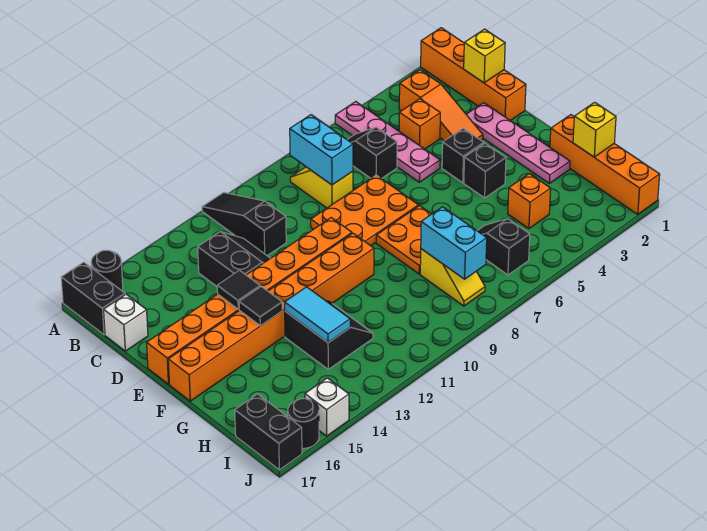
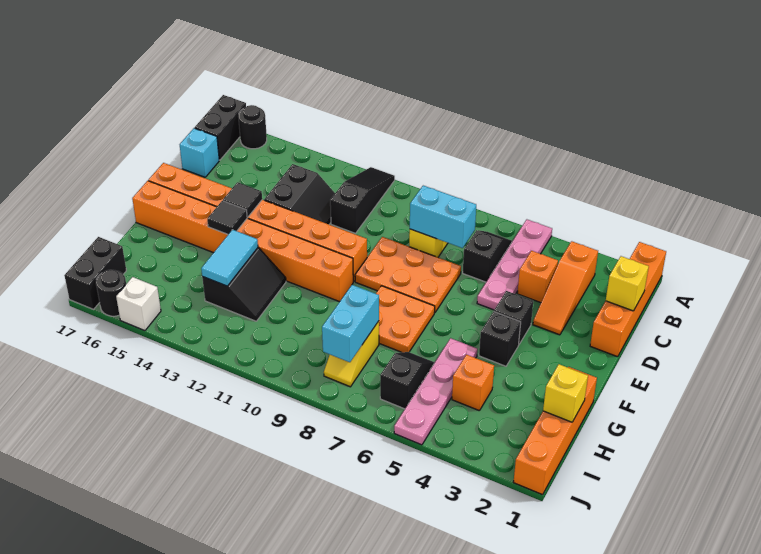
cyan 1x2 brick [290,115,353,185] -> cyan 1x2 brick turned to [410,186,476,248]
white 1x1 brick [104,294,148,351] -> cyan 1x1 brick [180,128,219,177]
pink 1x4 plate [466,103,570,183] -> pink 1x4 plate moved to [394,338,477,445]

